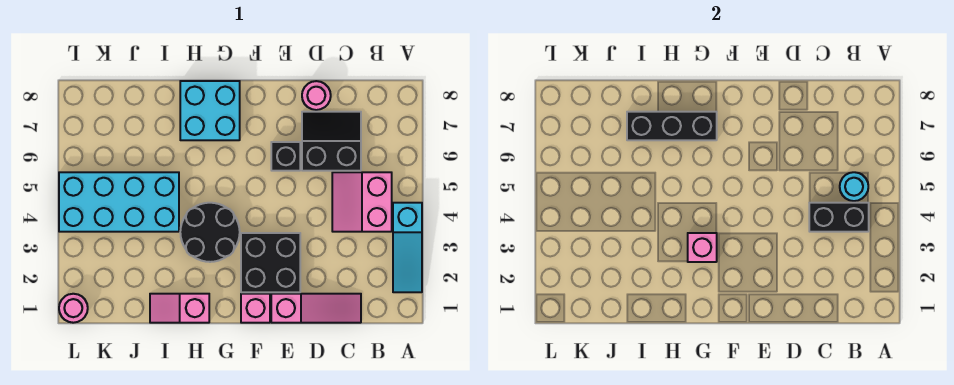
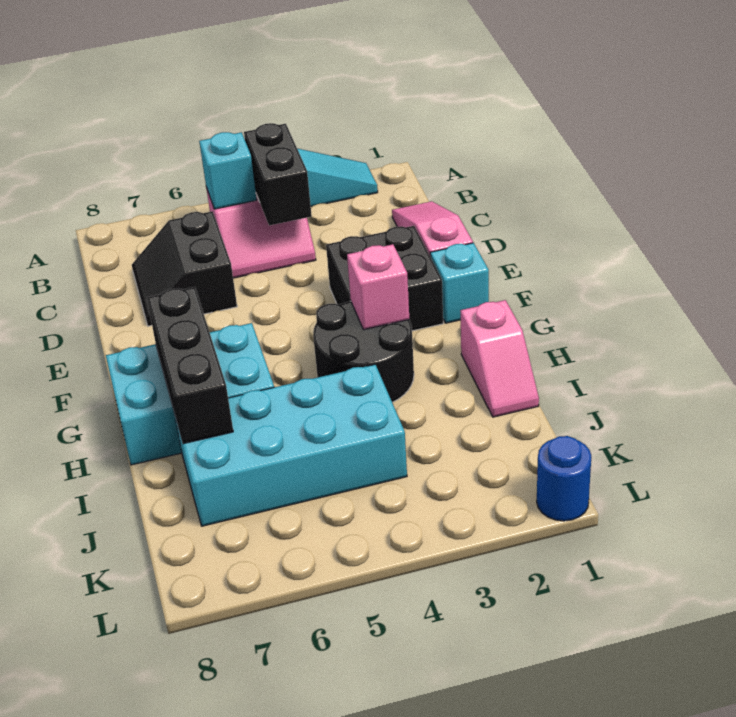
cyan 1x1 round brick [840,172,868,201] -> cyan 1x1 brick [199,132,257,209]
pink 1x1 round brick [302,81,331,110] -> none
black 1x1 brick [271,142,300,171] -> none
pink 1x1 brick [241,294,270,323] -> cyan 1x1 brick [430,243,489,323]
cyan 2x2 brick [180,81,240,140] -> cyan 2x3 brick [106,323,274,465]
cyan 2x4 brick [59,172,179,232] -> cyan 2x4 brick turned to [174,364,407,526]
pink 1x1 round brick [59,294,88,323] -> blue 1x1 round brick [537,436,591,521]

